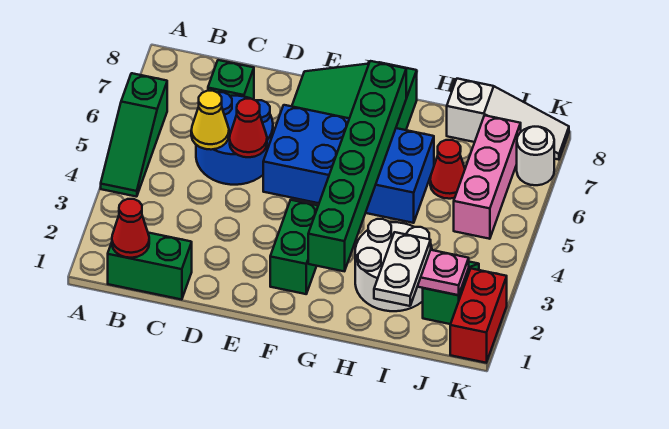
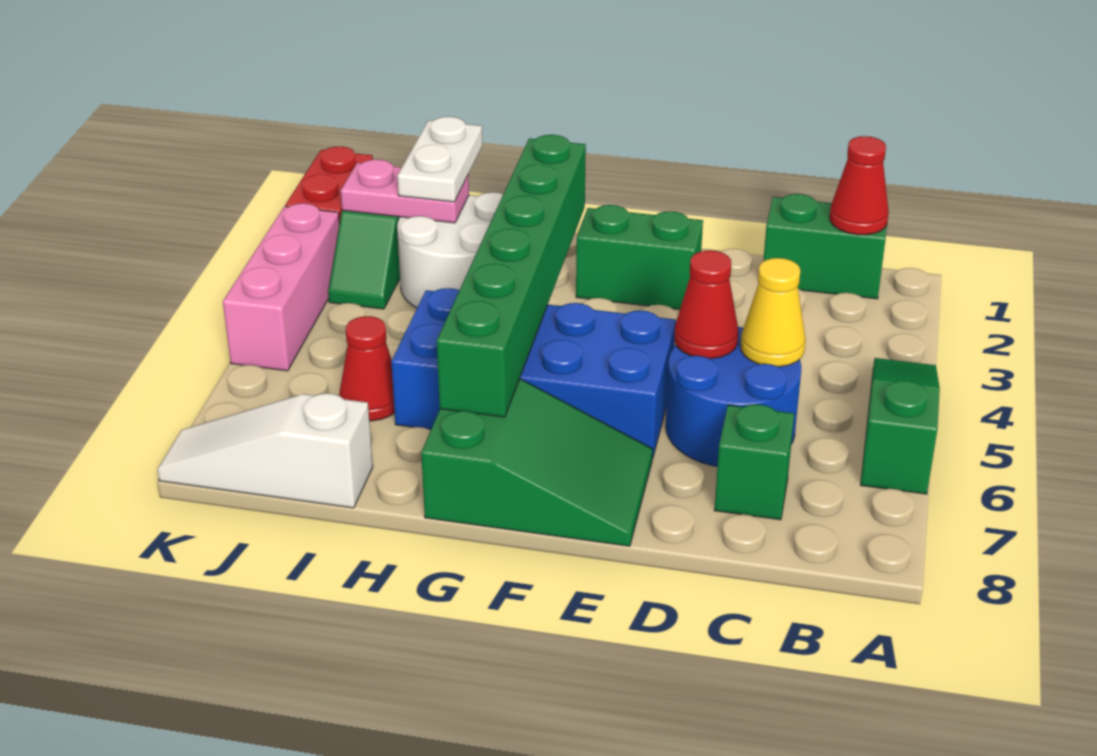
green 1x2 brick [270,200,318,294] -> green 1x2 brick turned to [576,205,703,310]
pink 1x3 brick [454,115,521,239] -> pink 1x3 brick moved to [223,203,340,371]
white 1x1 round brick [517,127,554,185] -> none

